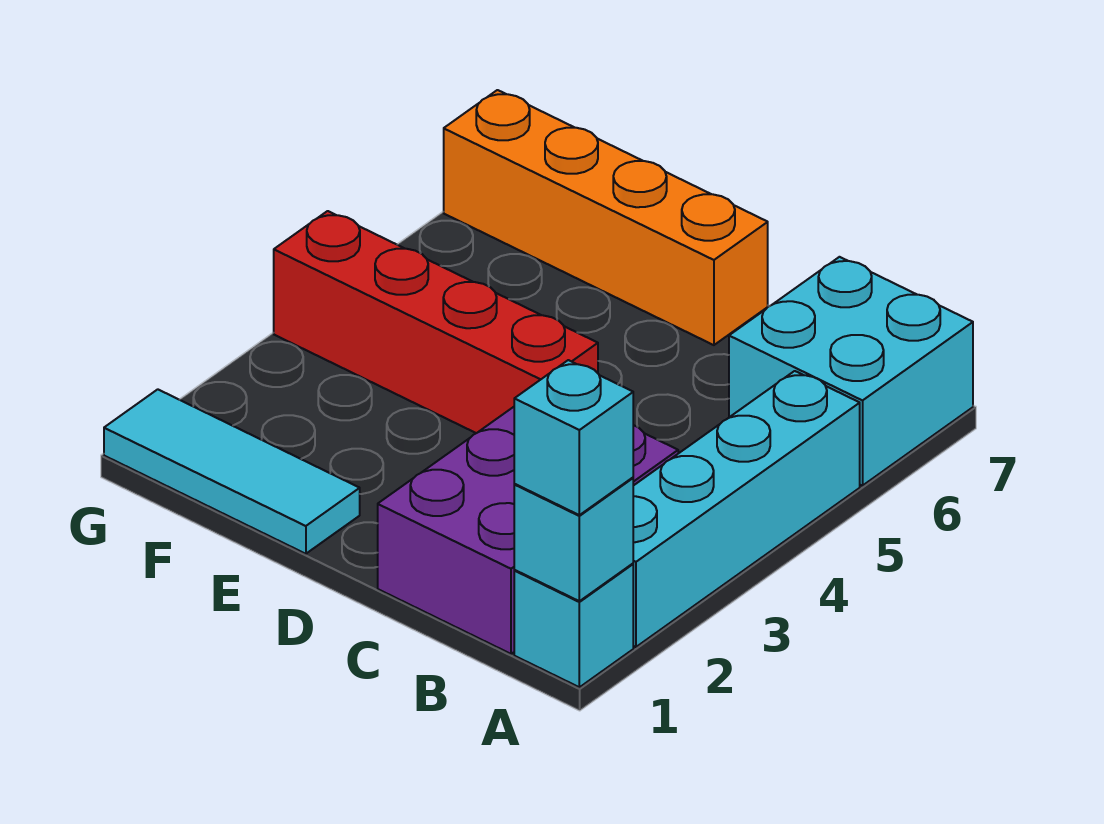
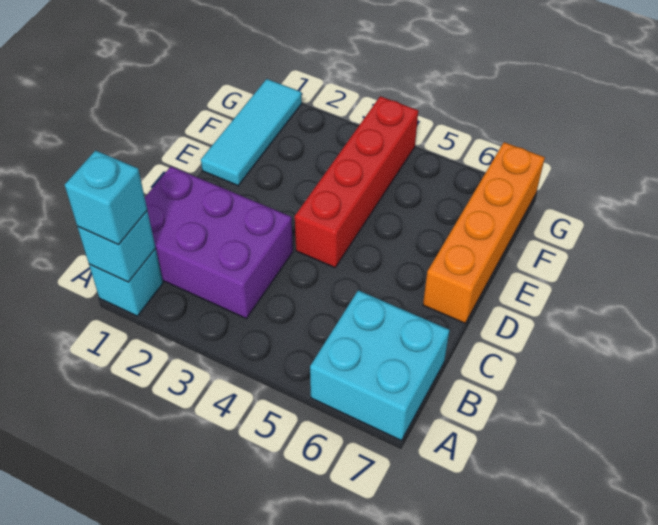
cyan 1x4 brick [633,371,860,647] -> none

